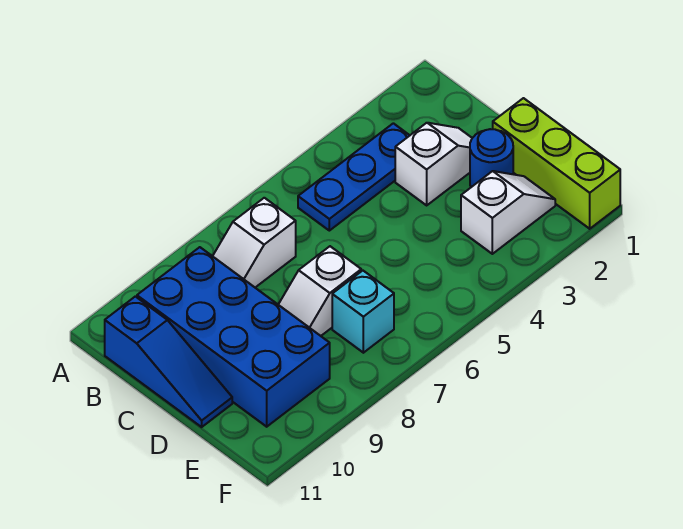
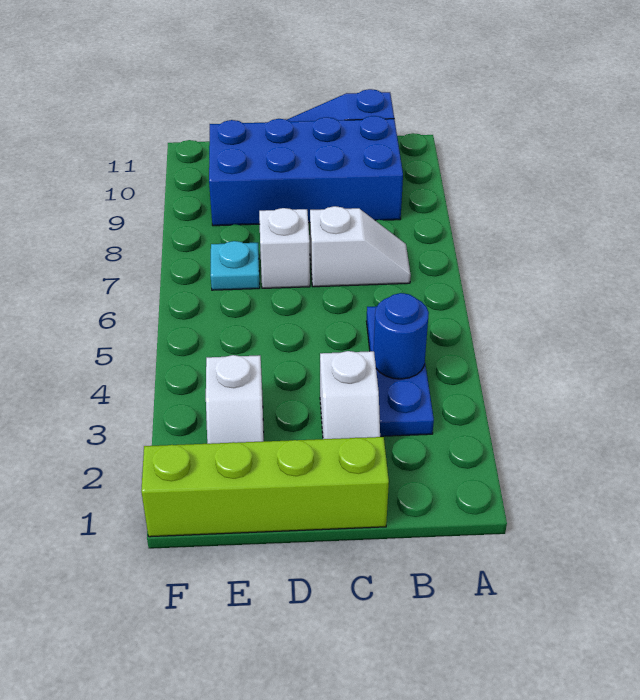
white 1x2 slope [213,198,296,287] -> white 1x2 slope turned to [310,206,411,287]
lime 1x3 brick [493,98,620,229] -> lime 1x4 brick [141,437,389,537]
blue 1x1 round brick [470,129,513,187] -> blue 1x1 round brick moved to [374,293,429,379]
cyan 1x1 brick [332,271,394,353] -> cyan 1x1 plate [210,241,260,290]

